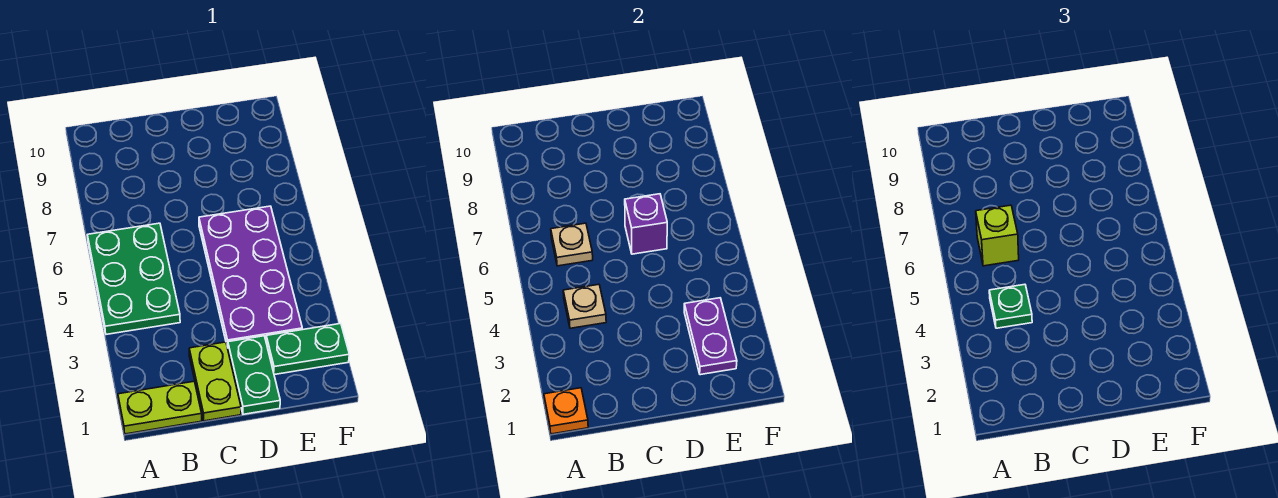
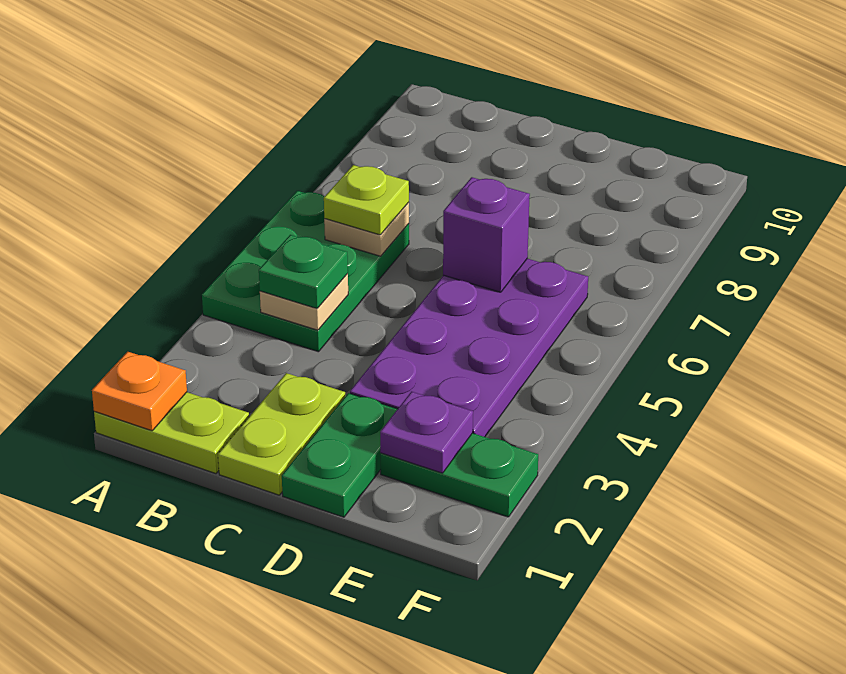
lime 1x1 brick [976,205,1019,266] -> lime 1x1 plate [324,165,409,235]
purple 1x2 plate [684,298,737,375] -> purple 1x1 plate [380,392,473,473]

